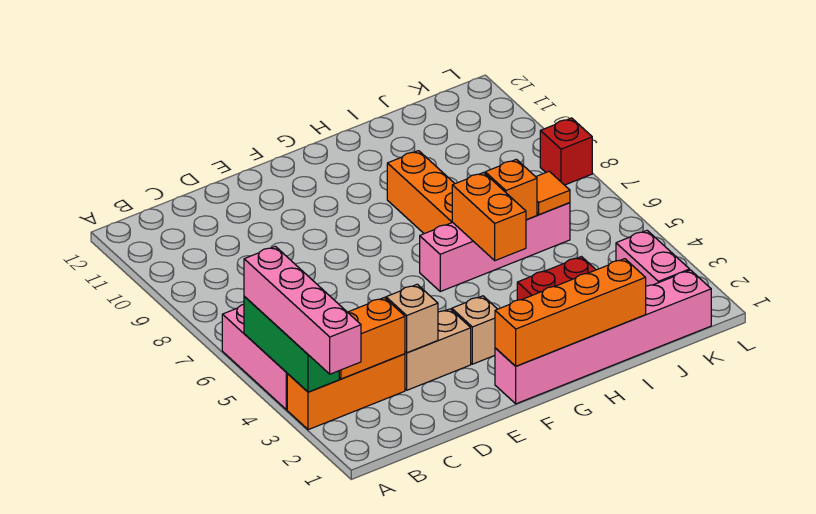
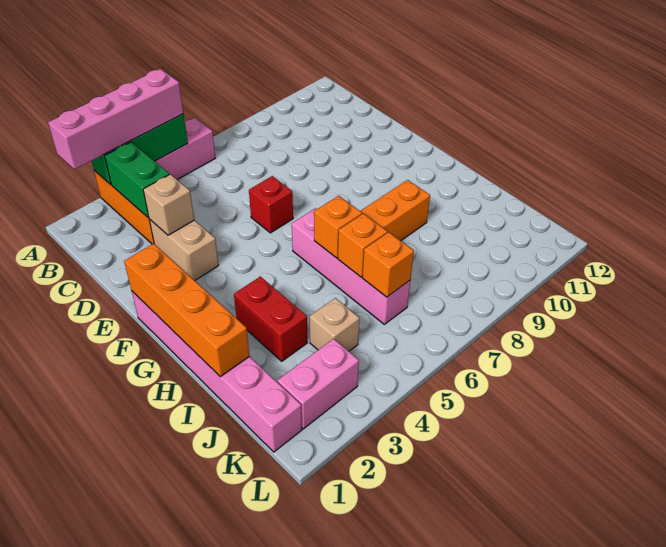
orange 1x2 brick [339,298,405,379] -> green 1x2 brick [105,142,169,218]
tan 1x1 brick [452,296,497,364] -> tan 1x1 brick moved to [310,298,359,351]
orange 1x2 brick [452,173,526,261] -> orange 1x1 brick [314,196,362,258]
orange 1x1 tile [536,171,570,215] -> orange 1x1 brick [363,232,414,297]
red 1x1 brick [540,118,592,185] -> red 1x1 brick moved to [249,176,293,233]

